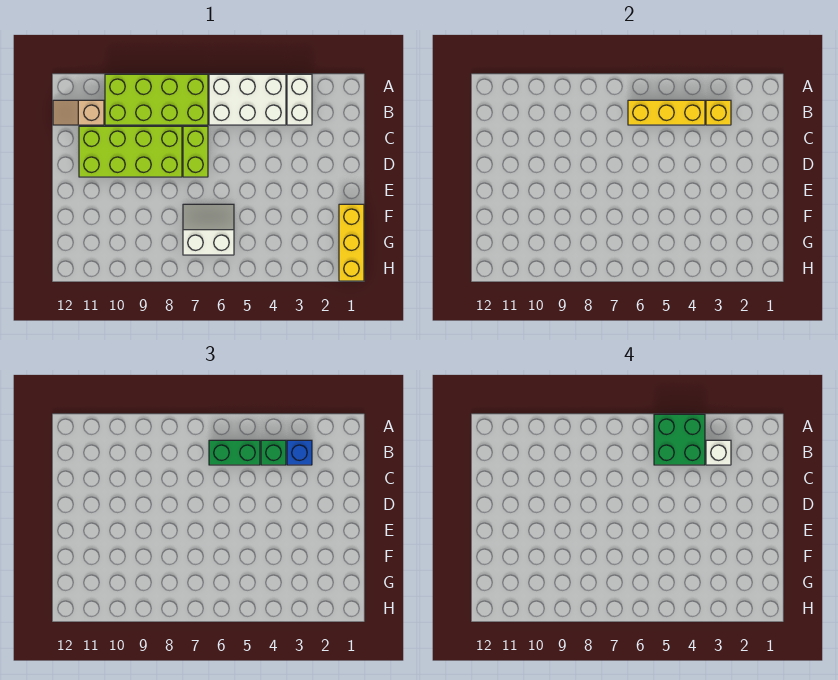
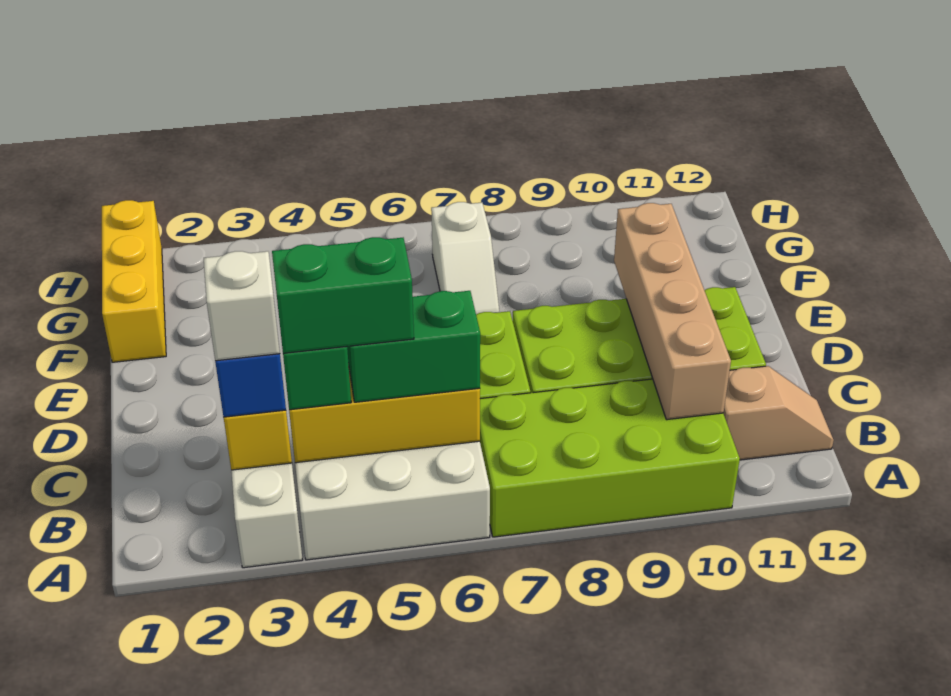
green 2x2 brick [654,414,705,465] -> green 1x2 brick [272,237,414,353]
none -> tan 1x4 brick [614,203,731,420]
white 2x2 slope [183,204,234,255] -> white 1x2 slope [431,202,499,315]

